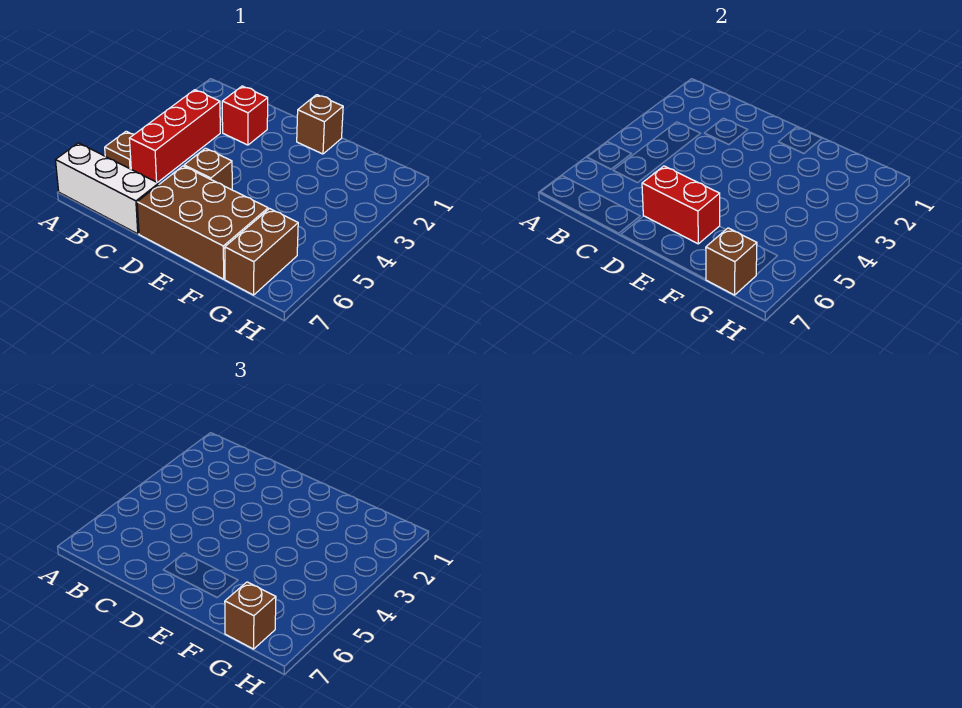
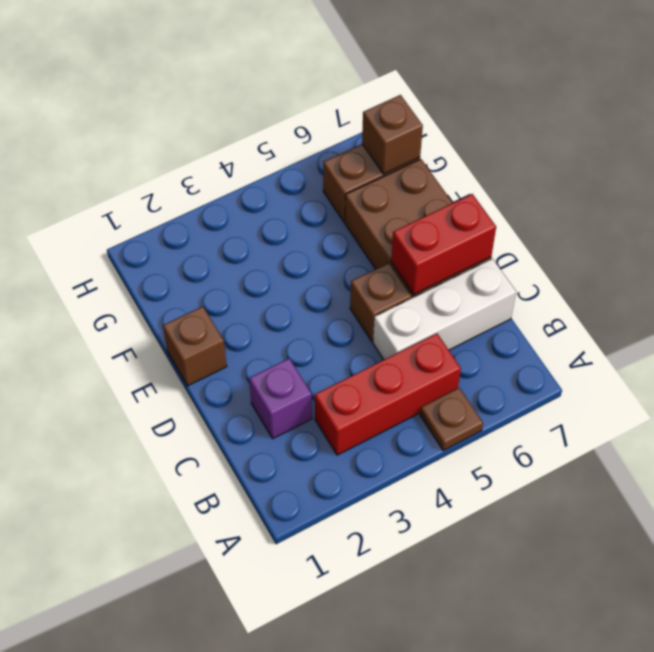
white 1x3 brick [56,143,159,234] -> white 1x3 brick turned to [373,259,516,360]
red 1x1 brick [222,86,268,145] -> purple 1x1 brick [249,358,312,438]
red 1x2 brick [642,166,720,244] -> red 1x2 brick turned to [391,194,496,294]
brown 1x1 brick [225,582,276,649] -> none

